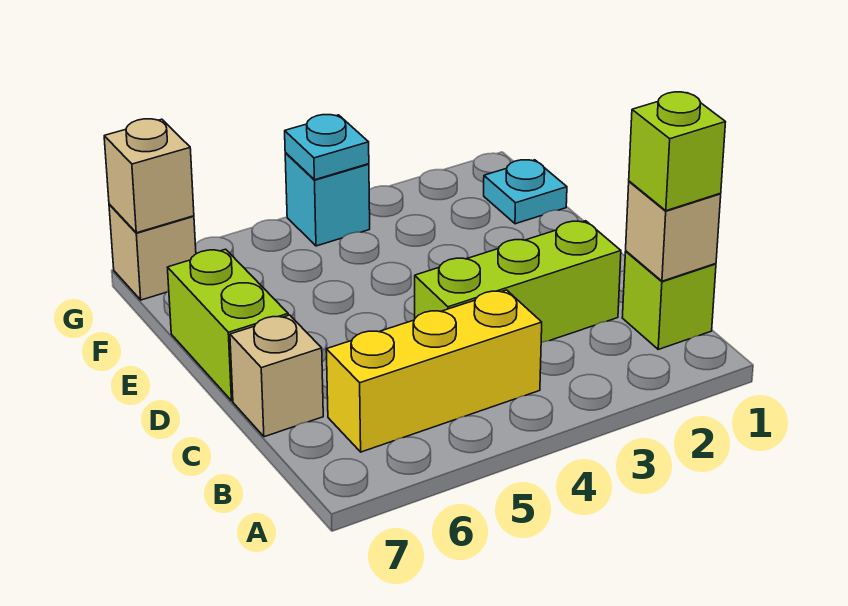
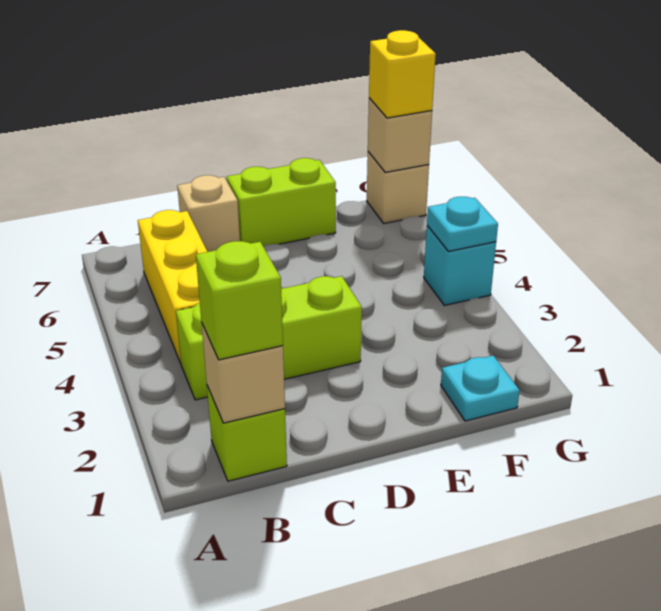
lime 1x3 brick [415,221,621,343] -> lime 1x3 brick turned to [176,276,362,400]
none -> yellow 1x1 brick [369,30,436,118]

